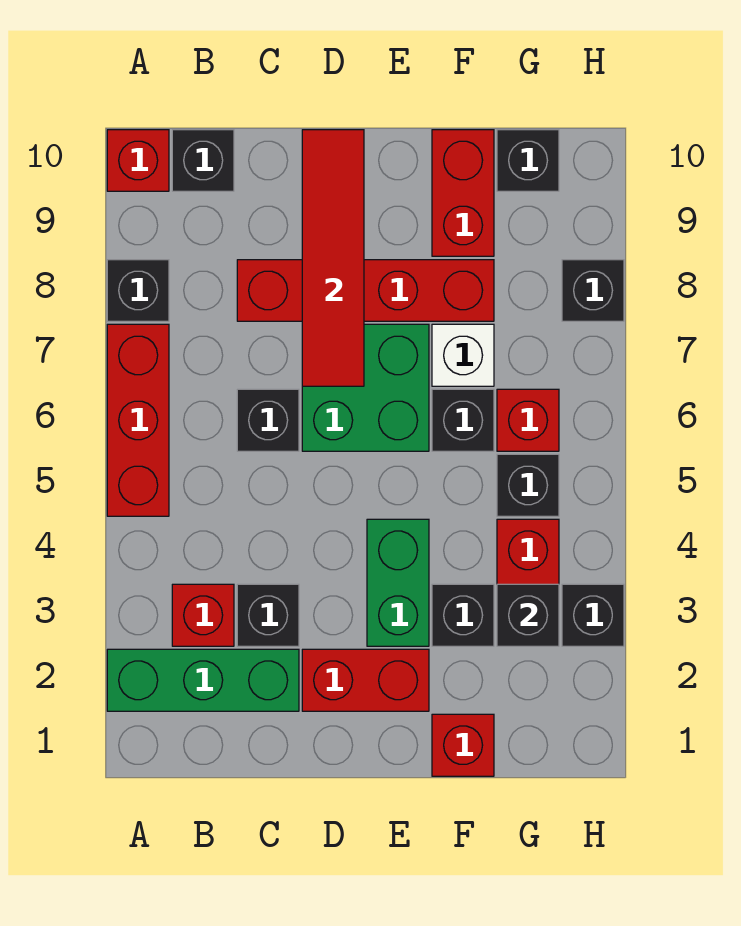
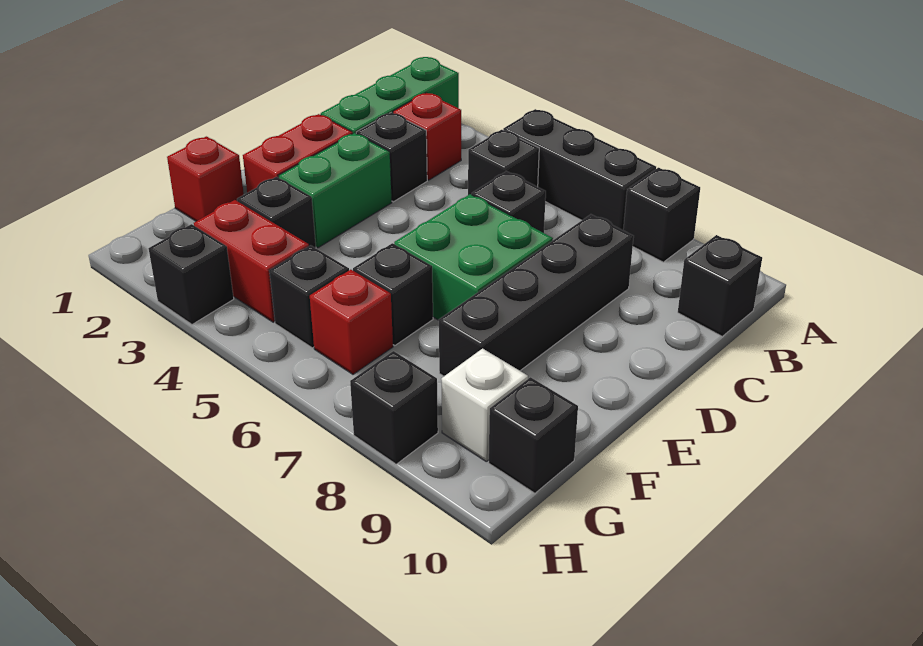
red 1x3 brick [107,324,169,516] -> black 1x3 brick [503,109,656,230]
red 1x1 brick [107,130,169,191] -> none
red 1x4 brick [237,260,494,321] -> black 1x4 brick [439,214,634,376]
red 1x4 tile [302,130,364,386] -> none
green 1x2 brick [367,519,429,646] -> green 1x2 brick turned to [279,133,392,248]
white 1x1 brick [432,324,494,386] -> white 1x1 brick moved to [441,348,528,461]
red 1x2 brick [432,130,494,256] -> none
black 1x1 brick [497,584,559,646] -> black 1x1 brick moved to [468,130,539,195]

